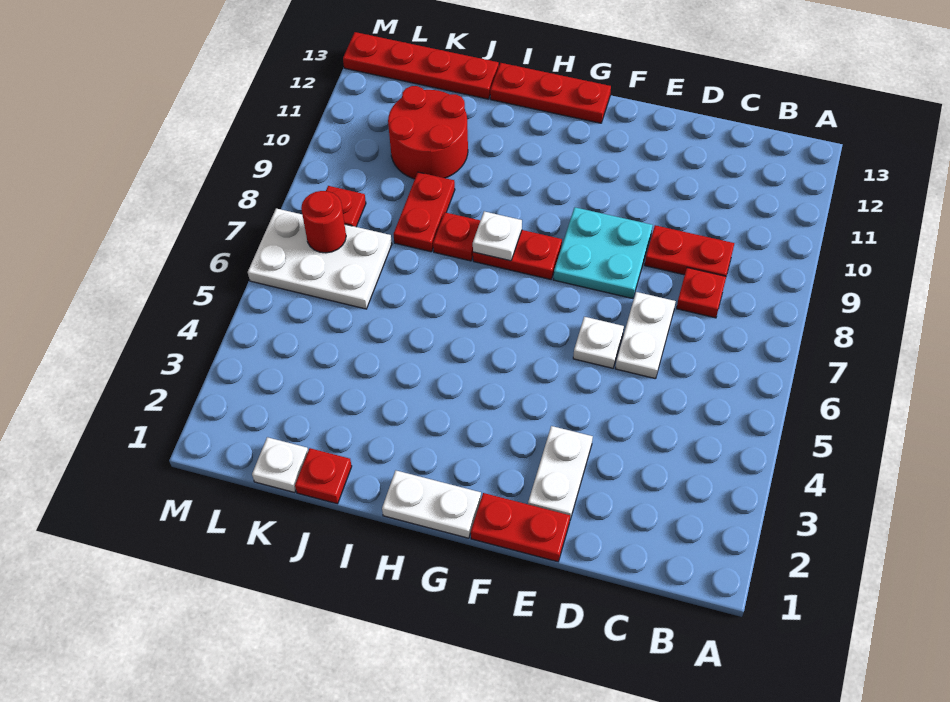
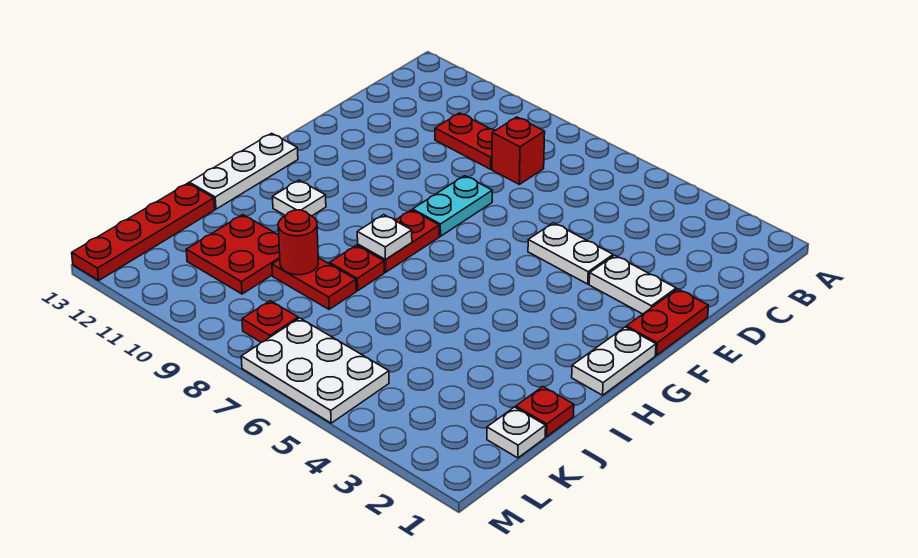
red 1x1 plate [677,268,726,318] -> red 1x1 brick [492,117,545,184]
red 1x2 plate [645,225,734,276] -> red 1x2 plate turned to [435,113,495,169]
white 1x2 plate [615,292,676,379] -> white 1x2 plate moved to [528,223,613,284]
white 1x1 plate [573,317,624,368] -> white 1x1 plate moved to [272,180,326,216]
cyan 2x2 plate [553,207,653,299] -> cyan 1x2 plate [413,176,492,236]
red 1x3 plate [490,63,611,123] -> white 1x3 plate [189,133,298,209]
red 2x2 round brick [388,86,468,179] -> red 2x2 plate [186,215,280,294]
white 2x3 plate [248,208,392,309] -> white 2x3 plate turned to [241,318,389,423]
red 1x1 round brick [301,191,346,253] -> red 1x1 round brick moved to [278,210,318,275]

